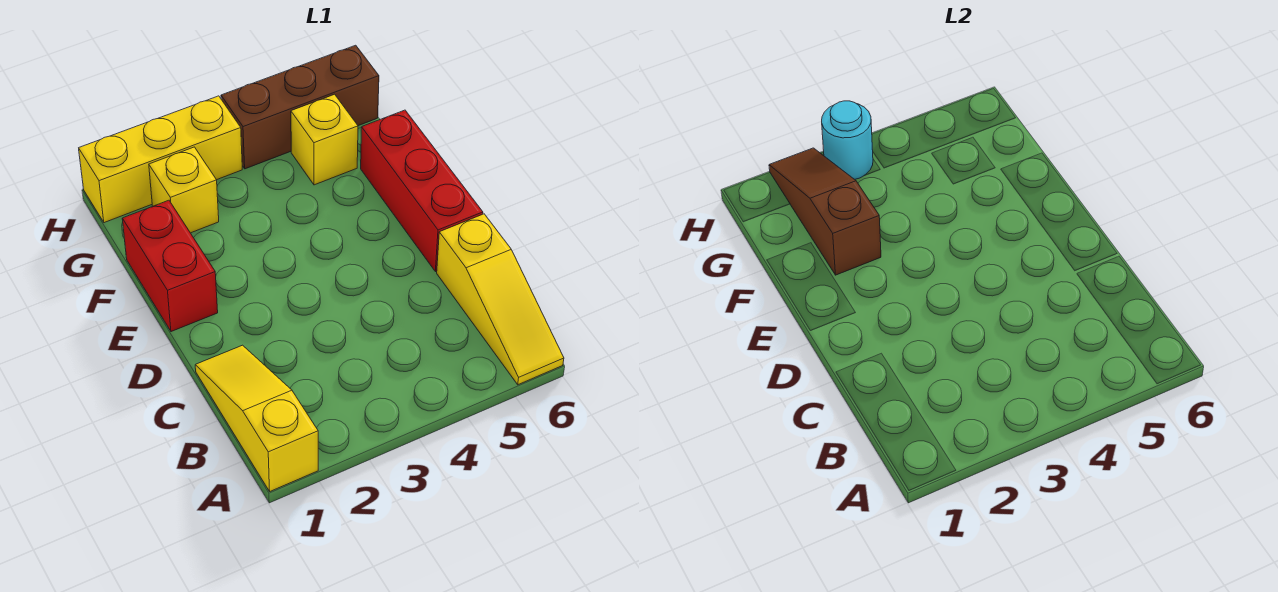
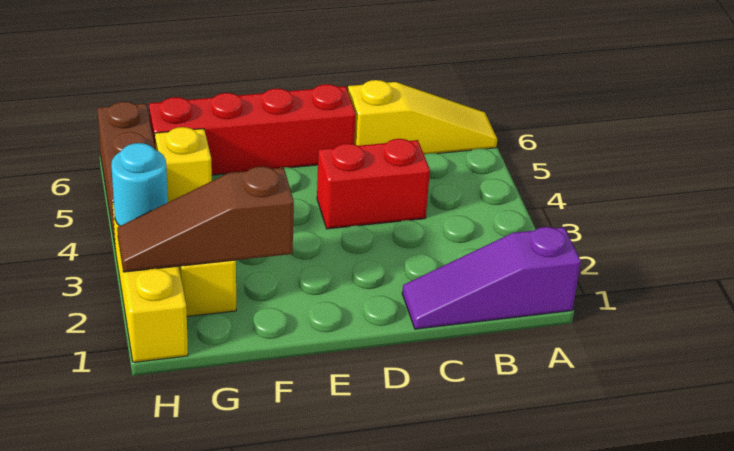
yellow 1x3 slope [195,345,318,491] -> purple 1x3 slope [402,227,581,329]
red 1x3 brick [361,110,483,272] -> red 1x4 brick [149,84,356,175]
red 1x2 brick [122,200,218,332] -> red 1x2 brick moved to [317,139,430,229]

